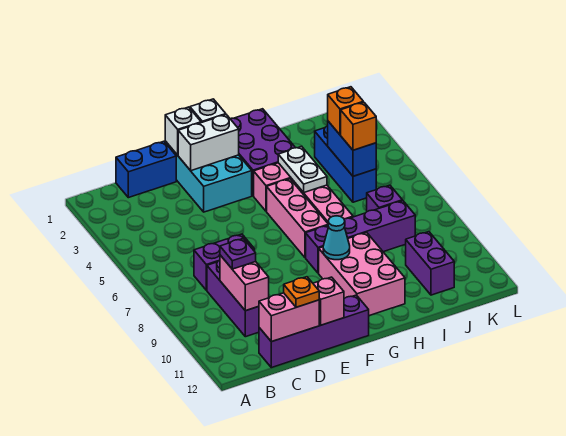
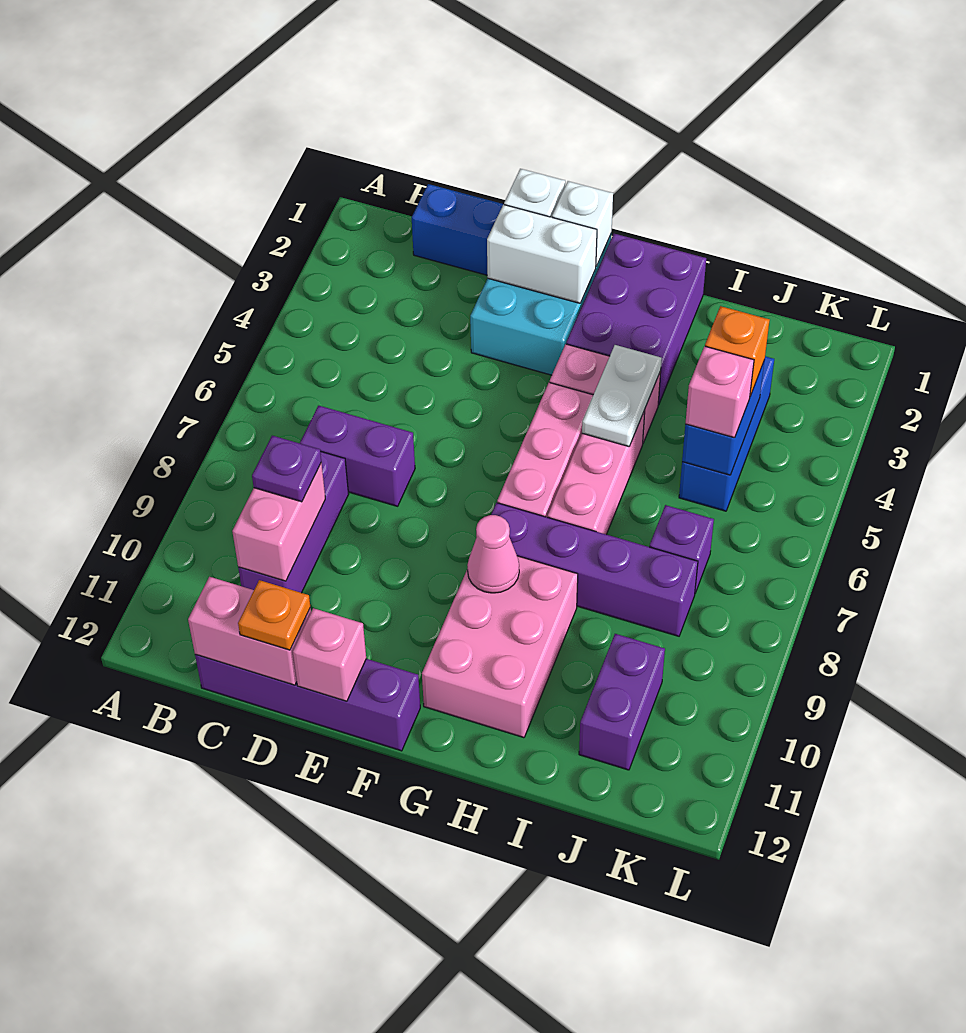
cyan 1x1 cone [323,216,350,260] -> pink 1x1 cone [468,515,519,593]
orange 1x1 brick [341,102,376,150] -> pink 1x1 brick [685,346,754,438]

